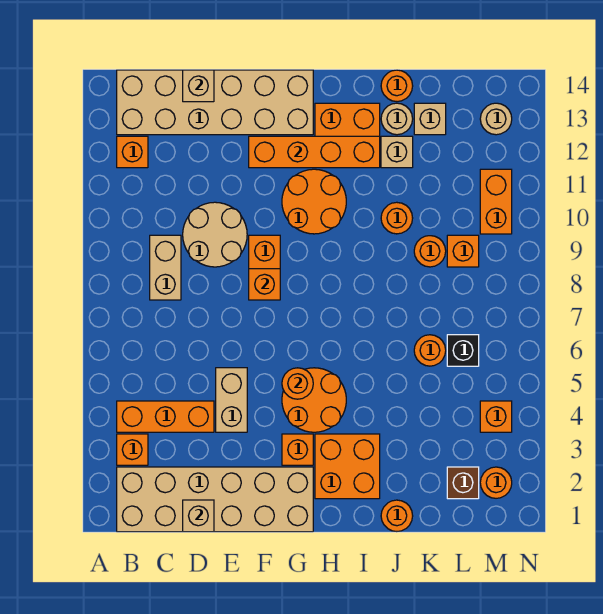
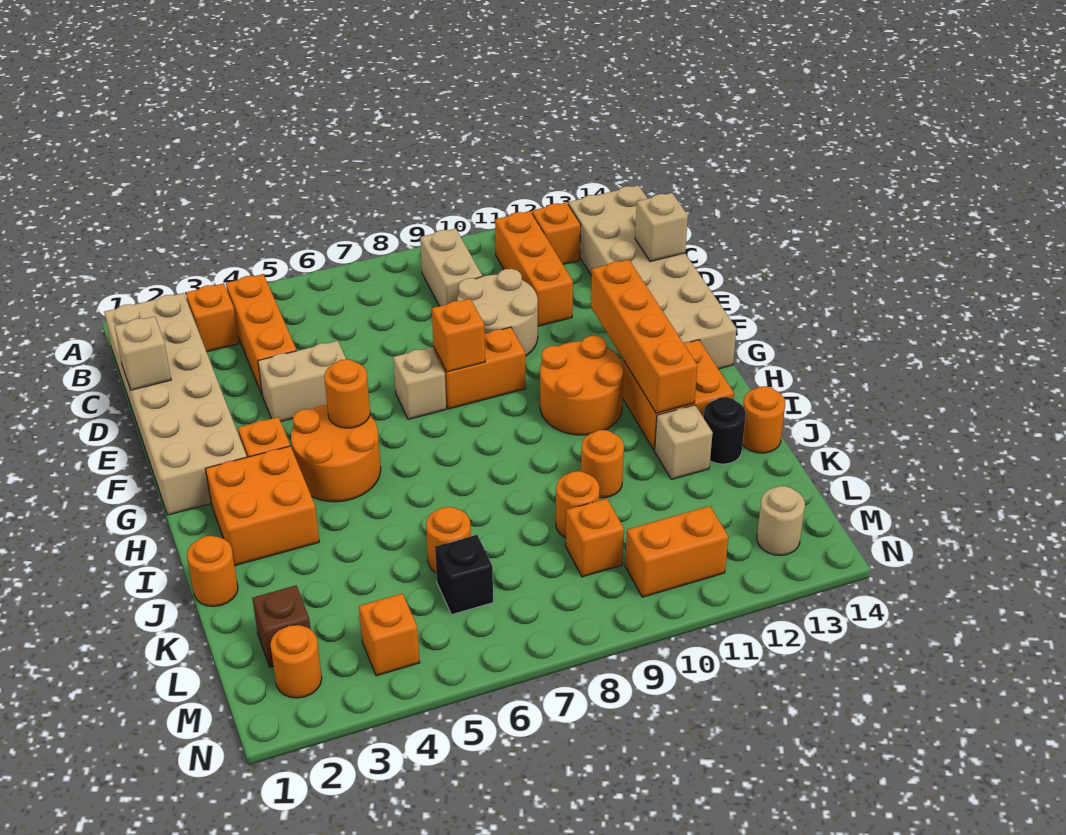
none -> orange 1x3 brick [495,211,573,326]
tan 1x2 brick [150,235,181,300] -> tan 1x2 brick turned to [420,229,482,306]
tan 1x1 round brick [381,103,413,135] -> black 1x1 round brick [704,397,746,464]
tan 1x1 brick [414,103,446,135] -> tan 1x1 brick moved to [393,347,446,419]

